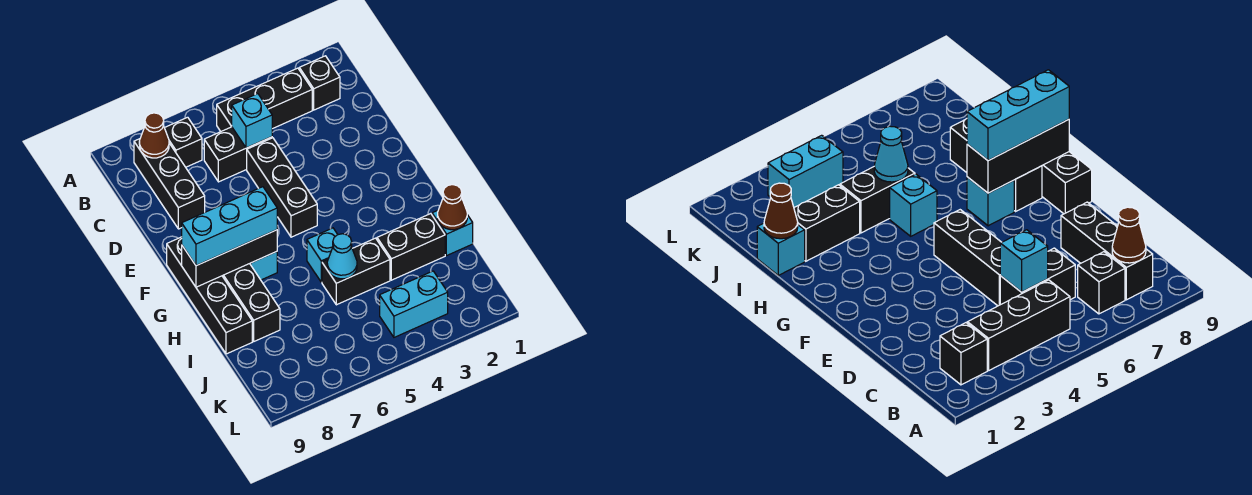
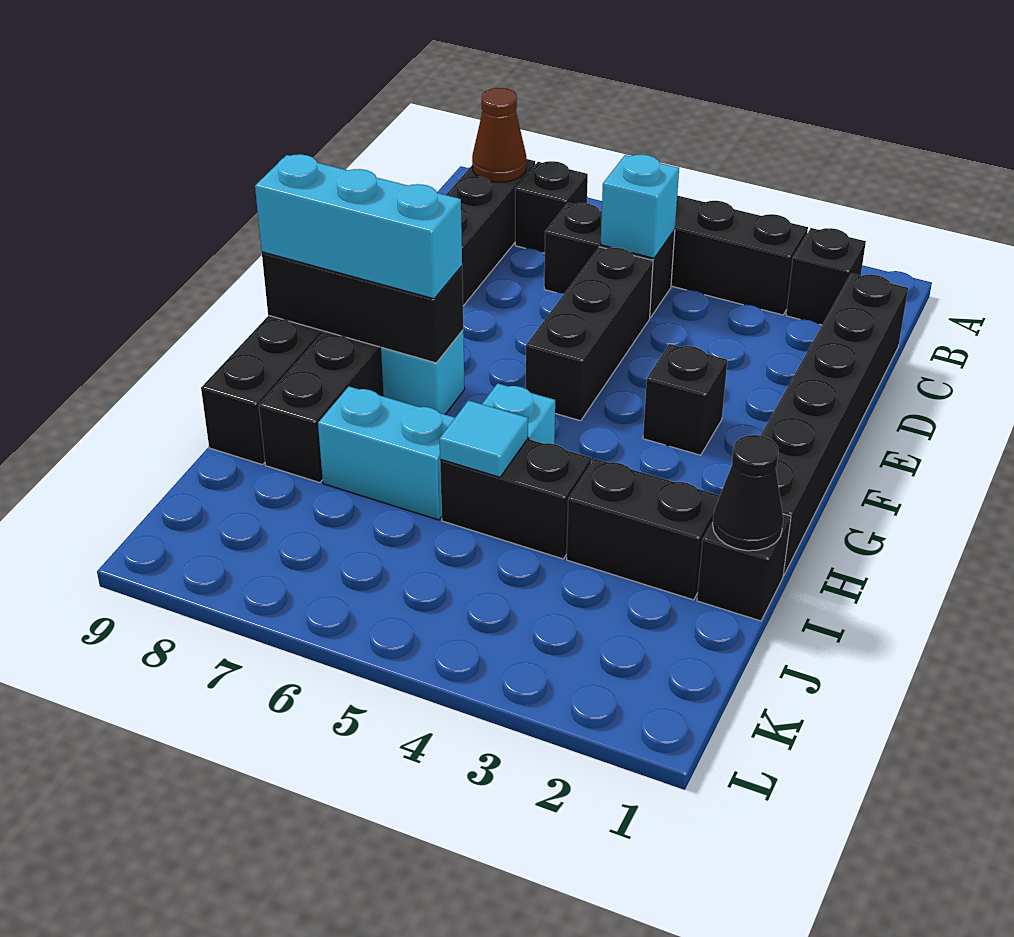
none -> black 1x6 brick [761,273,908,576]
none -> black 1x1 brick [643,344,727,455]
cyan 1x1 brick [432,210,473,256] -> black 1x1 brick [697,514,791,621]
brown 1x1 cone [438,185,467,230] -> black 1x1 cone [713,435,783,551]
cyan 1x1 cone [327,234,357,279] -> cyan 1x1 tile [439,400,528,477]
cyan 1x2 brick [380,271,448,337] -> cyan 1x2 brick moved to [318,387,455,520]

